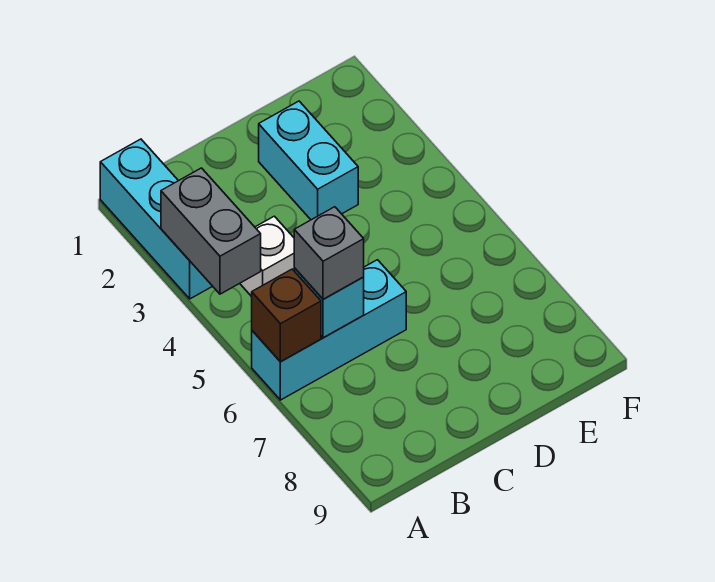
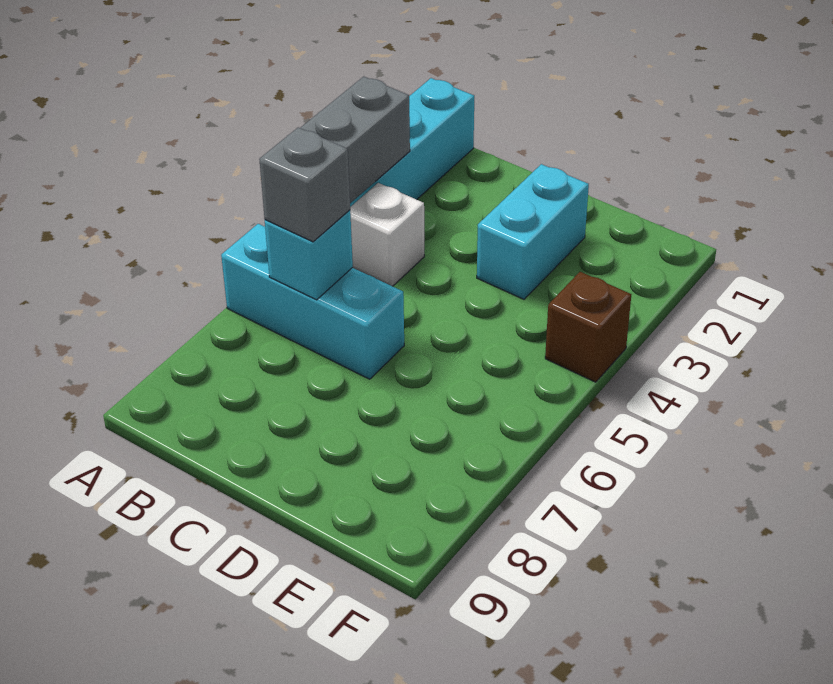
brown 1x1 brick [252,269,321,362] -> brown 1x1 brick moved to [545,272,631,382]

